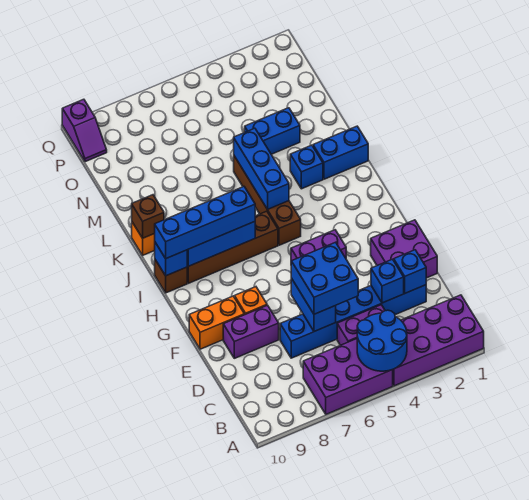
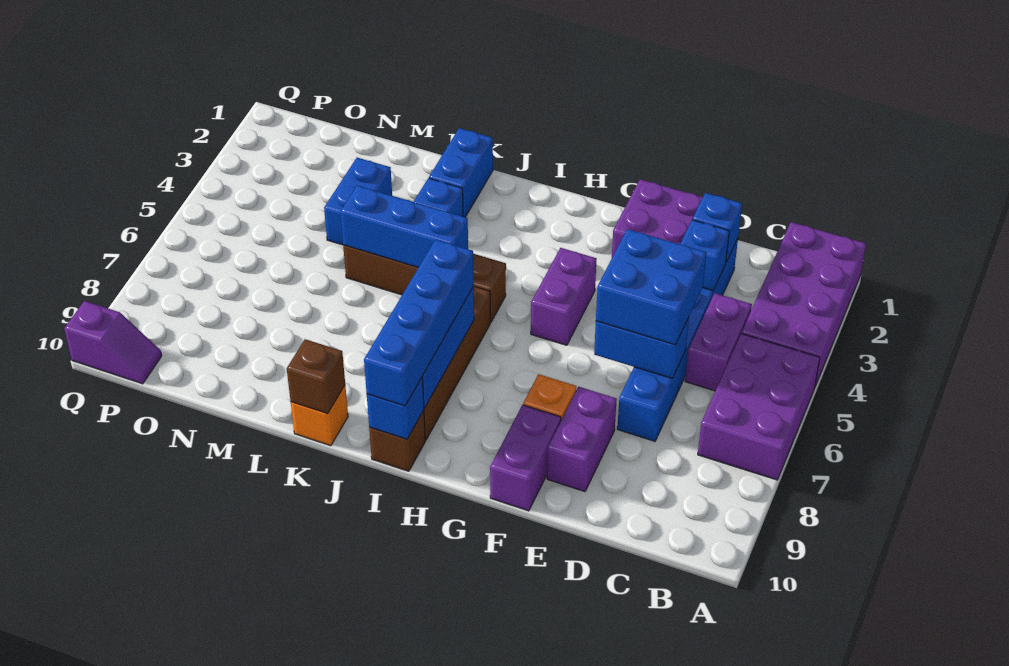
blue 2x2 round brick [357,310,407,371] -> none
orange 1x2 brick [189,296,244,349] -> purple 1x2 brick [490,405,561,511]

